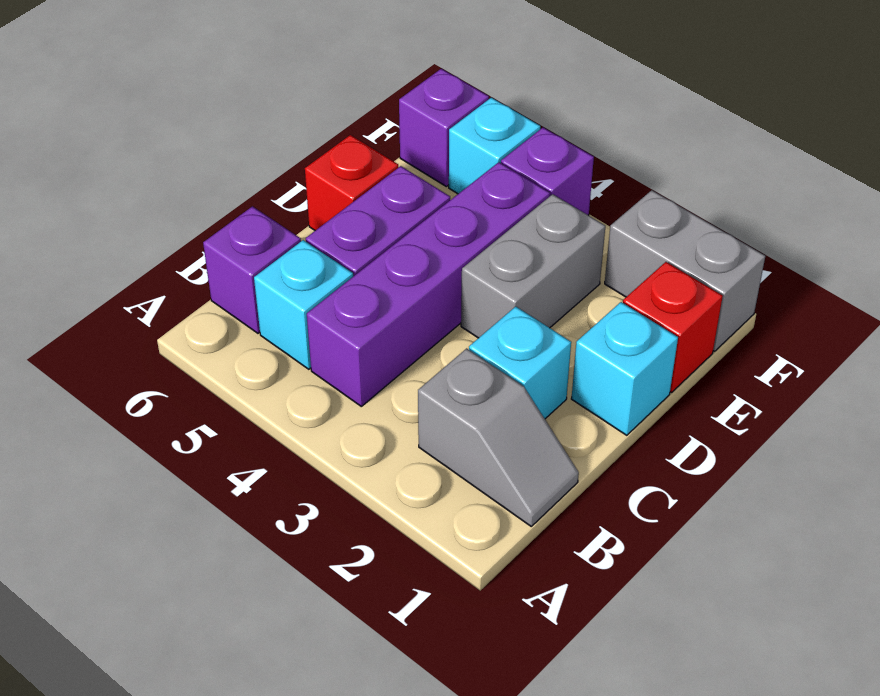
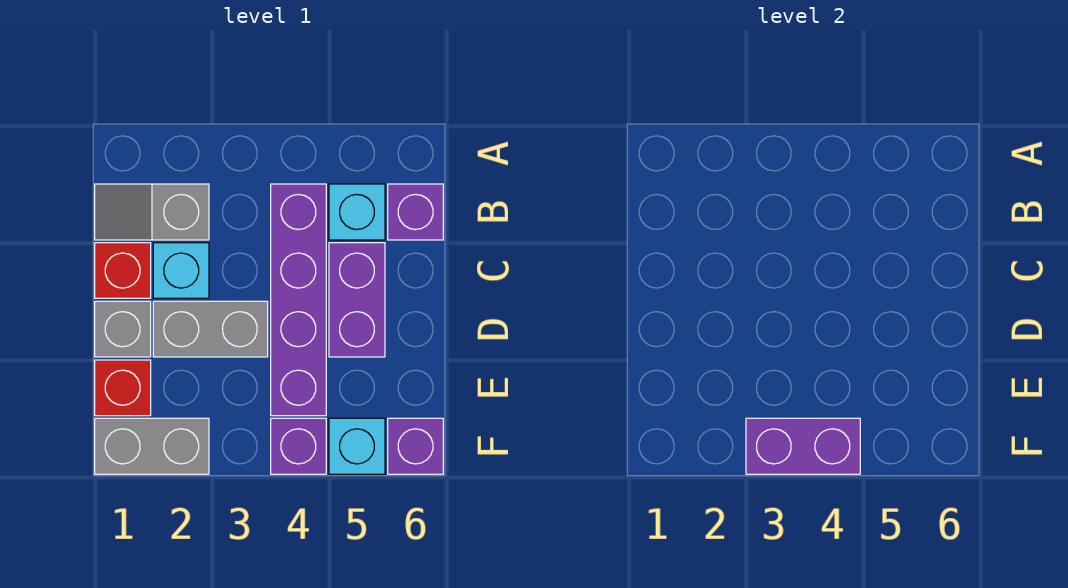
cyan 1x1 brick [571,302,678,435] -> grey 1x1 brick [95,301,151,357]
grey 1x2 brick [461,194,605,338] -> grey 1x2 brick turned to [153,301,268,357]
red 1x1 brick [305,135,398,231] -> red 1x1 brick moved to [95,243,151,298]
none -> purple 1x2 brick [746,418,860,474]

